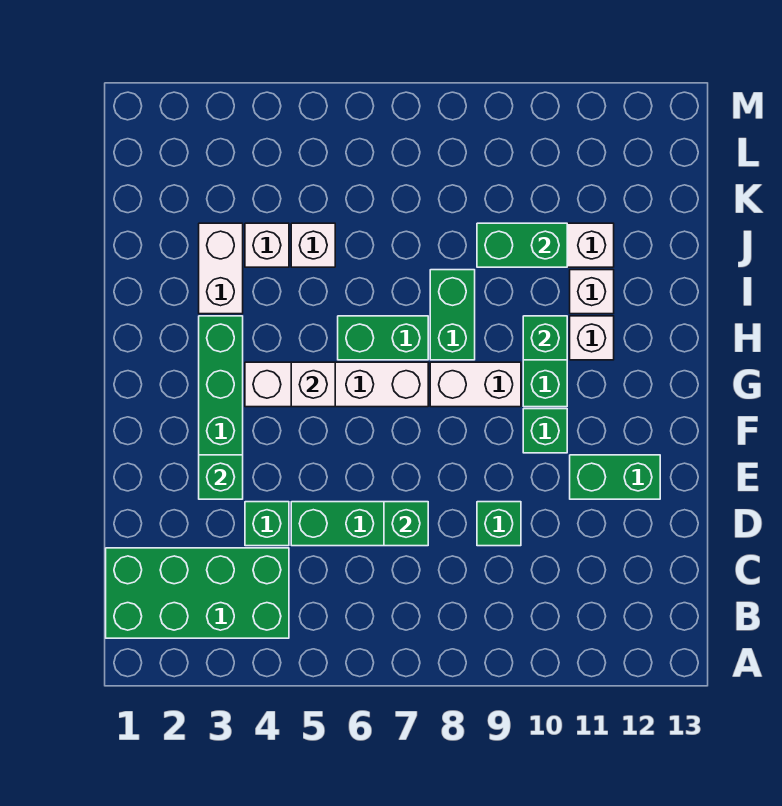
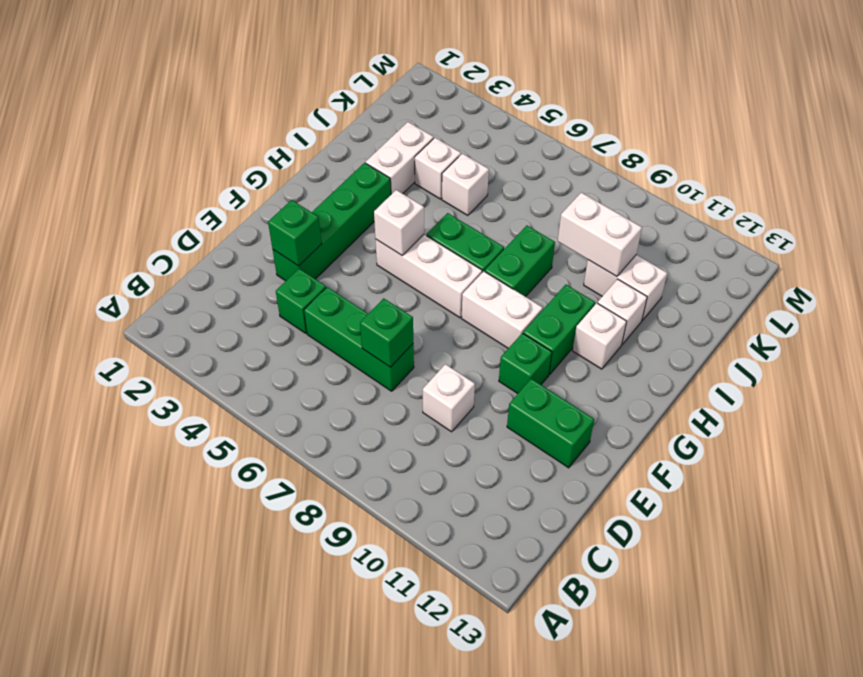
green 2x4 brick [106,548,289,638] -> none
green 1x1 brick [477,502,521,546] -> white 1x1 brick [423,364,475,432]
white 1x4 brick [245,362,428,407] -> white 1x3 brick [375,235,482,318]
green 1x1 brick [523,316,567,360] -> none
green 1x2 brick [477,223,567,267] -> white 1x2 brick [558,193,642,277]

